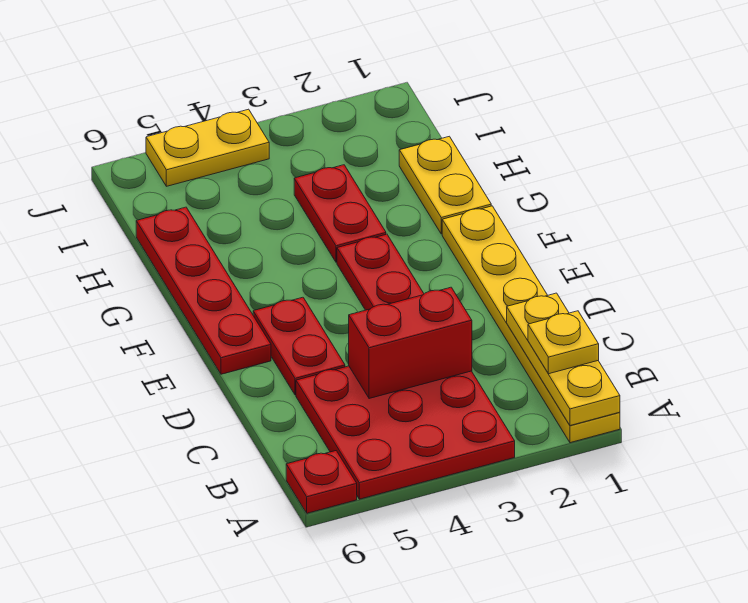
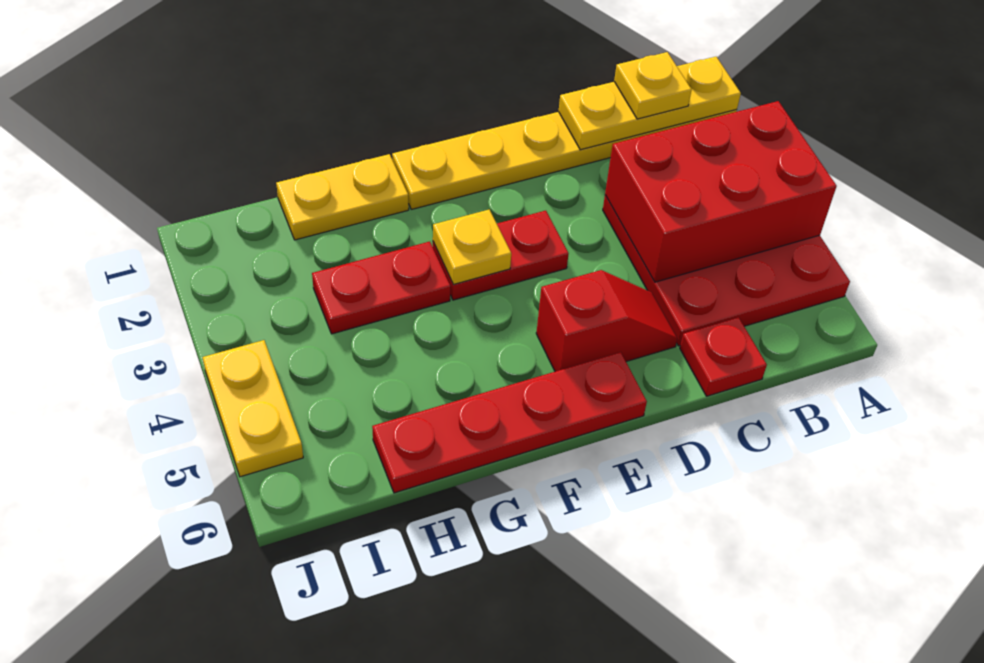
red 1x1 plate [286,451,357,513] -> red 1x1 plate moved to [680,317,767,396]
red 1x2 brick [349,287,472,399] -> red 2x3 brick [605,101,837,282]
red 1x2 plate [253,297,345,395] -> red 1x2 slope [536,270,677,372]
none -> yellow 1x1 plate [433,210,511,284]

